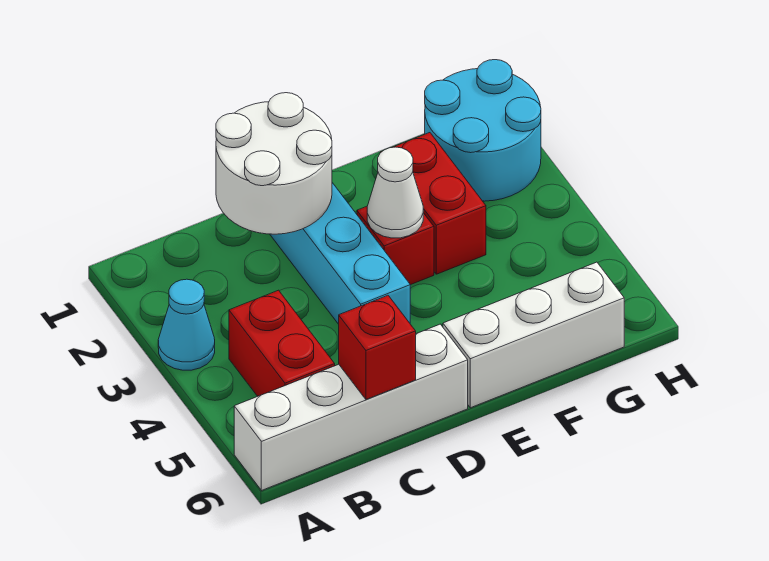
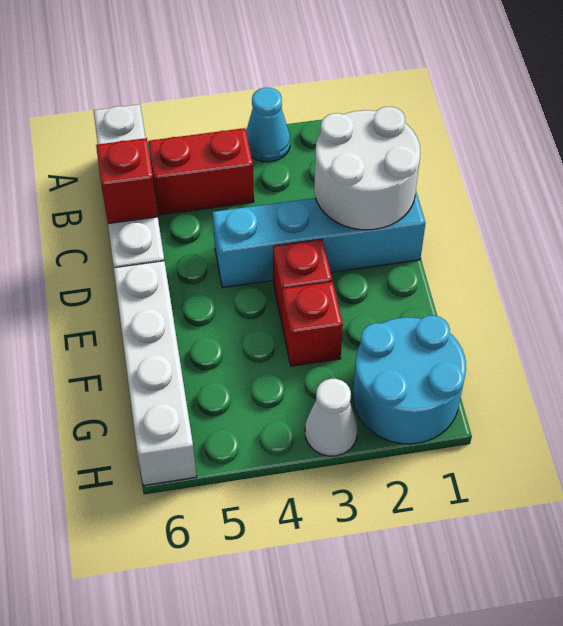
white 1x1 cone [367,147,423,238] -> white 1x1 cone moved to [305,379,358,456]
white 1x3 brick [443,262,624,408] -> white 1x4 brick [114,261,197,485]
red 1x2 brick [380,133,486,274] -> red 1x1 brick [282,282,343,366]

